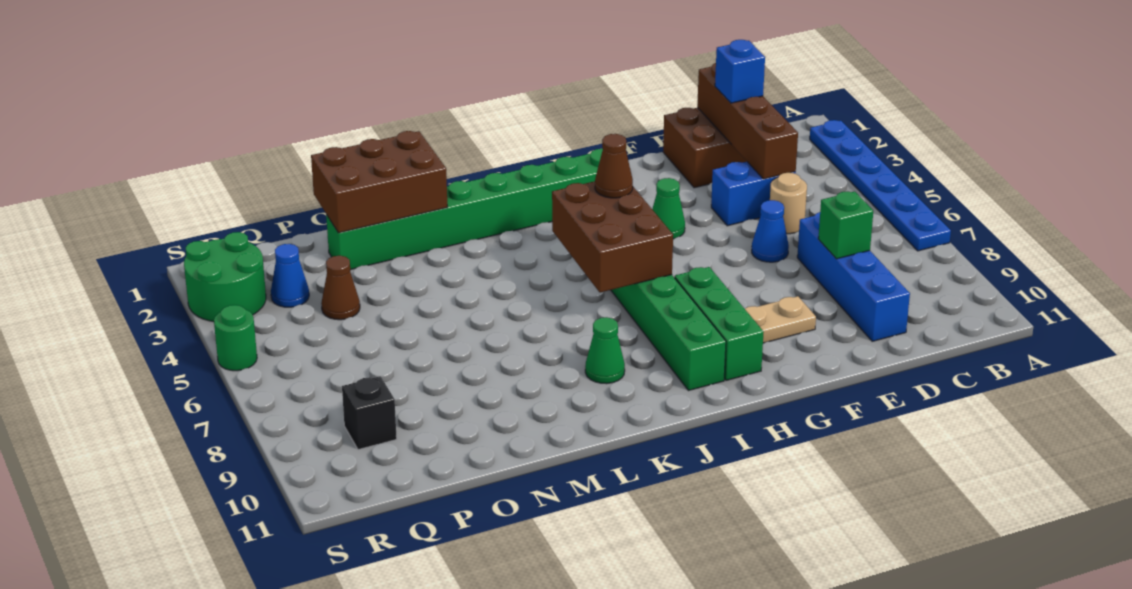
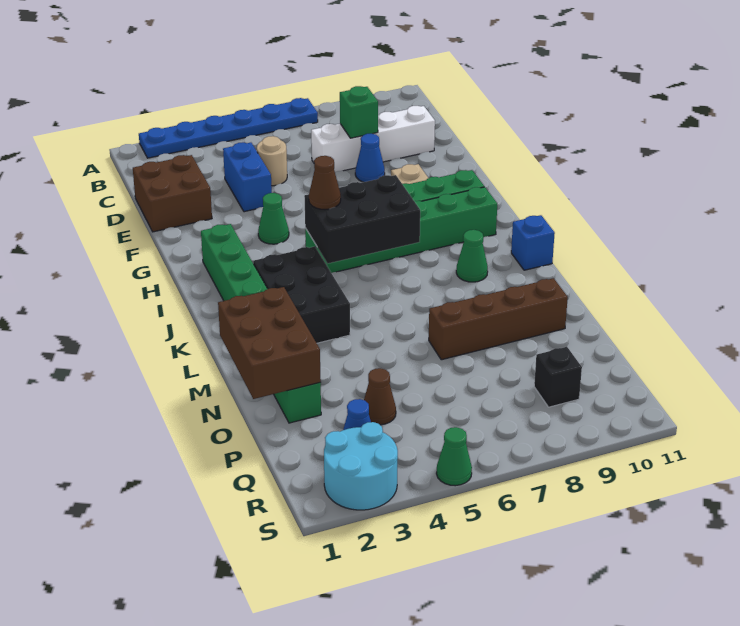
brown 1x4 brick [697,63,798,179] -> brown 1x4 brick moved to [429,278,568,360]
blue 1x1 brick [715,40,765,103] -> blue 1x1 brick moved to [511,215,555,270]
blue 1x4 brick [797,212,910,341] -> white 1x4 brick [311,106,435,172]
blue 1x1 cone [752,200,789,262] -> blue 1x1 cone moved to [355,134,385,182]
brown 2x3 brick [552,181,673,292] -> black 2x3 brick [304,175,420,263]
none -> black 2x3 brick [253,247,350,343]
green 2x2 round brick [184,232,266,322] -> cyan 2x2 round brick [324,422,398,510]
green 1x1 round brick [214,305,257,371] -> green 1x1 cone [436,427,472,486]

